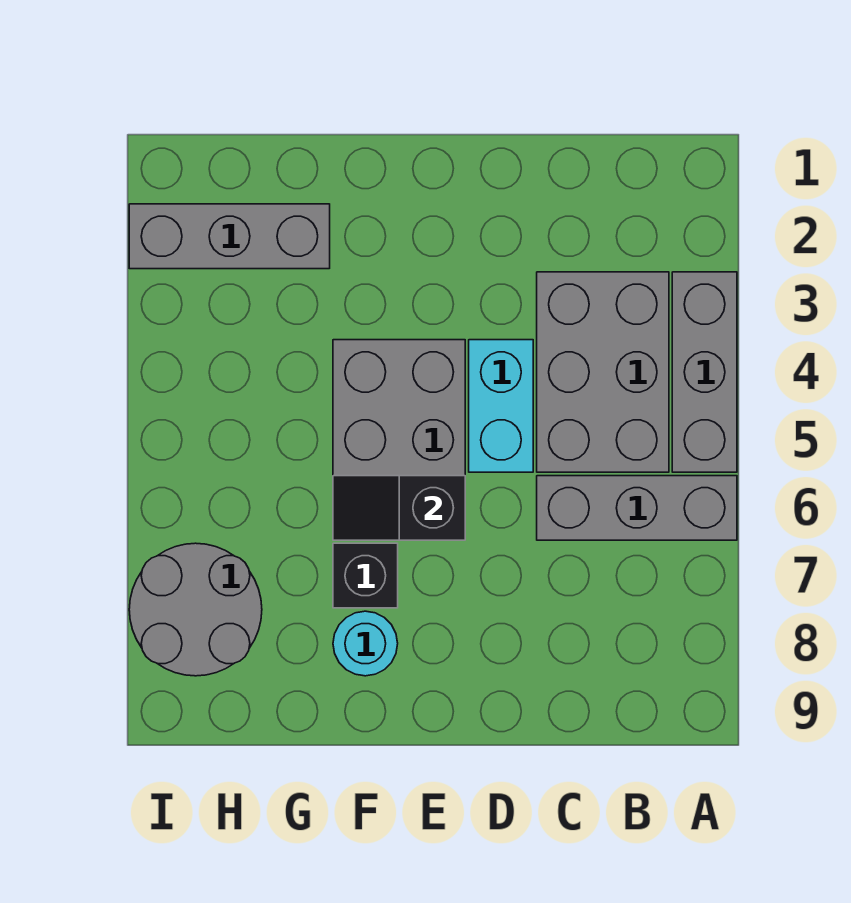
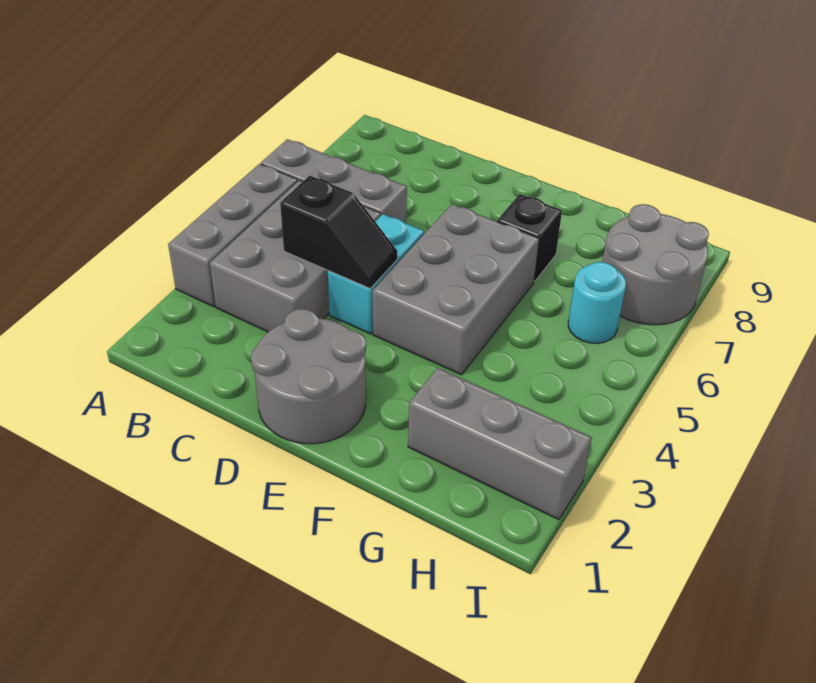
none -> grey 2x2 round brick [251,309,366,444]
black 1x2 slope [333,476,465,540] -> black 1x2 slope moved to [280,175,397,289]
cyan 1x1 round brick [333,611,398,676] -> cyan 1x1 round brick moved to [568,262,626,344]

